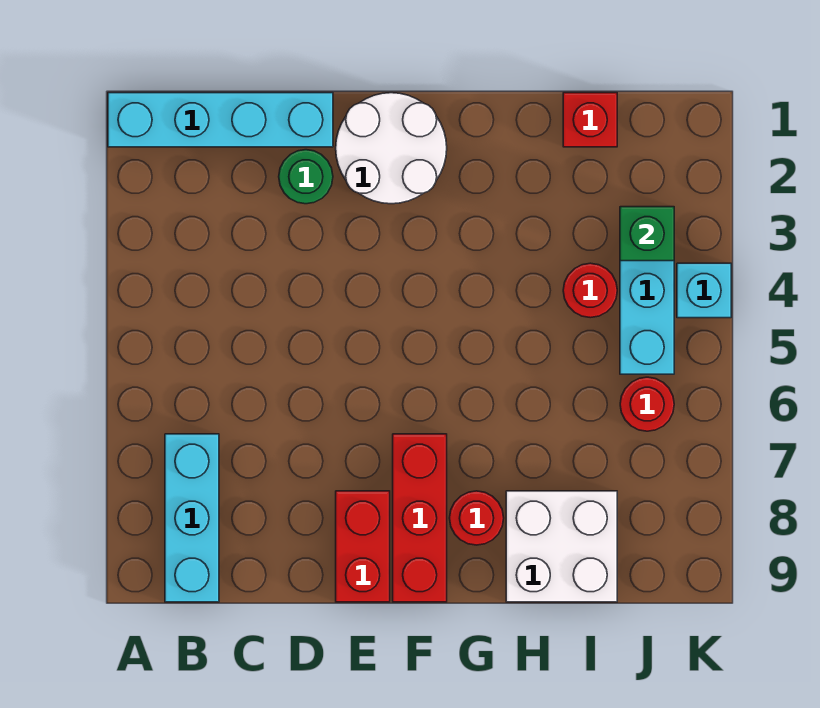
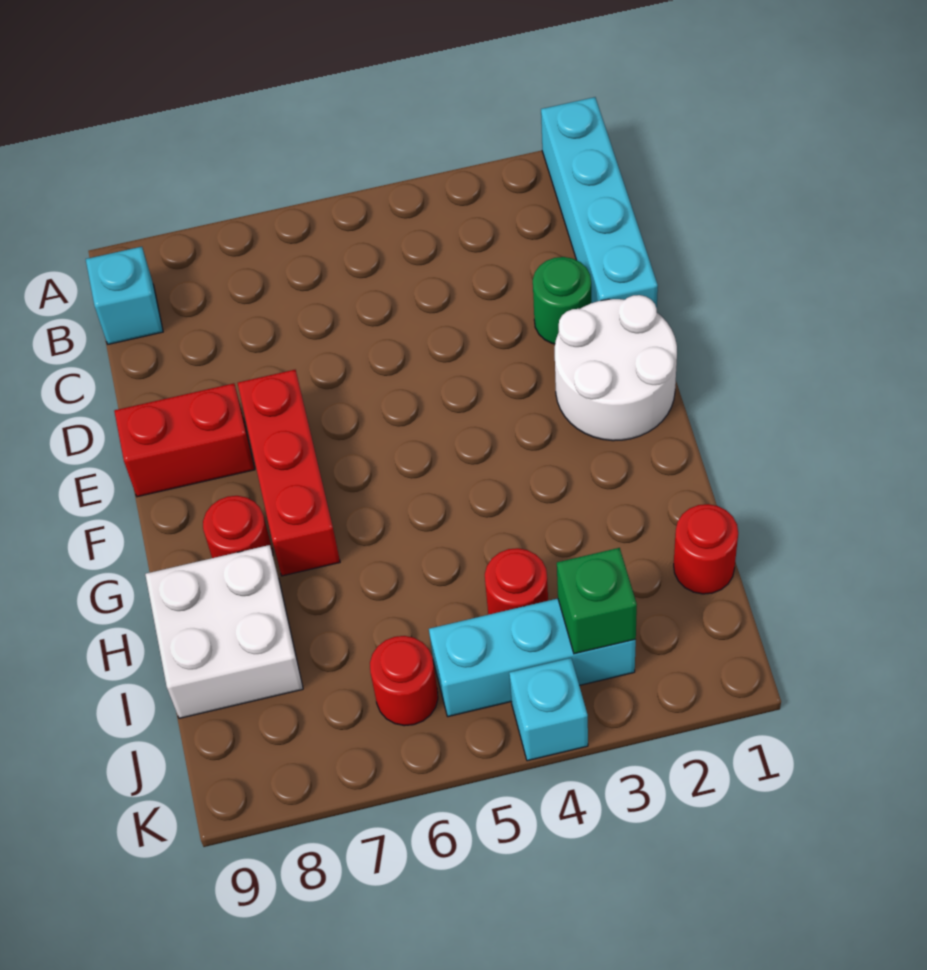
cyan 1x3 brick [165,434,219,602] -> cyan 1x1 brick [86,247,163,344]
red 1x3 brick [393,434,447,602] -> red 1x3 brick turned to [238,370,340,576]
red 1x1 brick [563,93,617,147] -> red 1x1 round brick [674,504,738,594]

